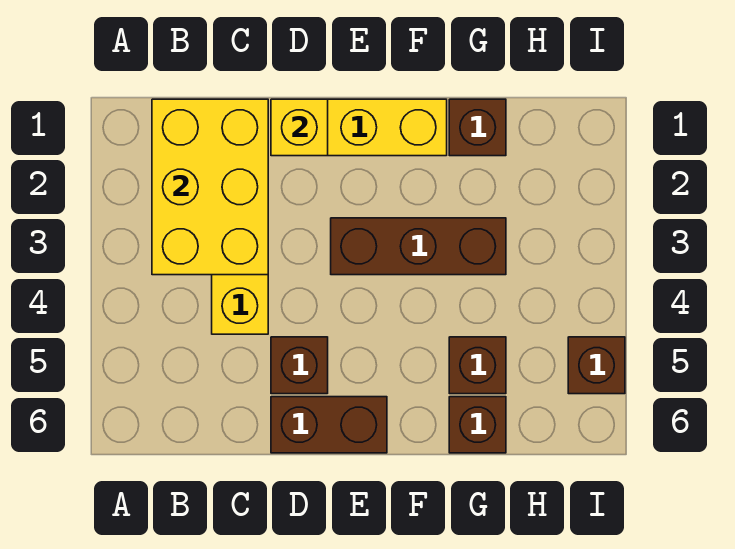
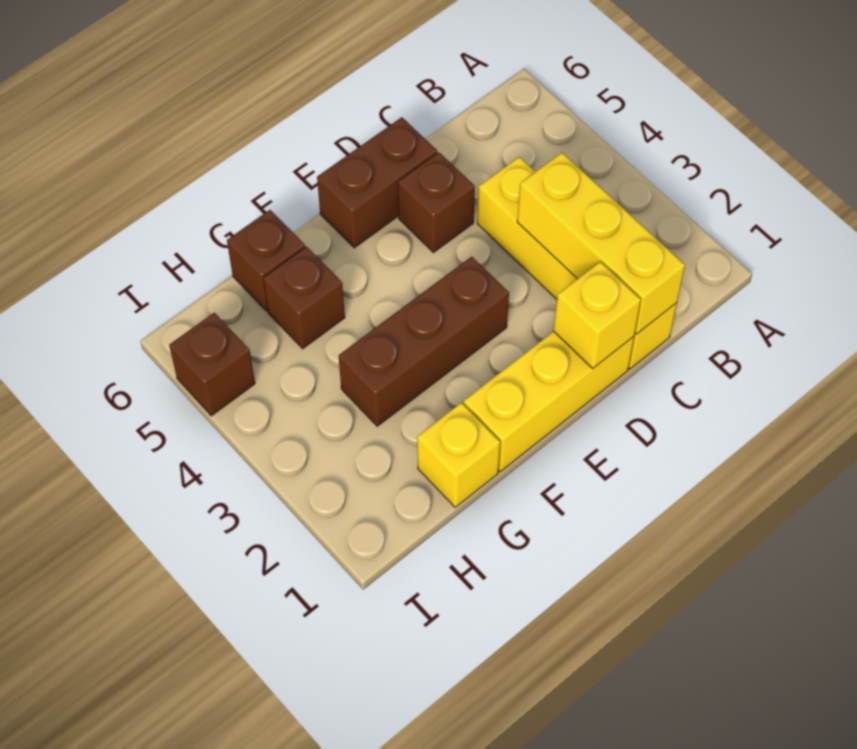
yellow 2x3 brick [152,99,268,275] -> yellow 1x3 brick [517,153,685,334]
brown 1x1 brick [449,99,506,156] -> yellow 1x1 brick [417,403,500,507]

